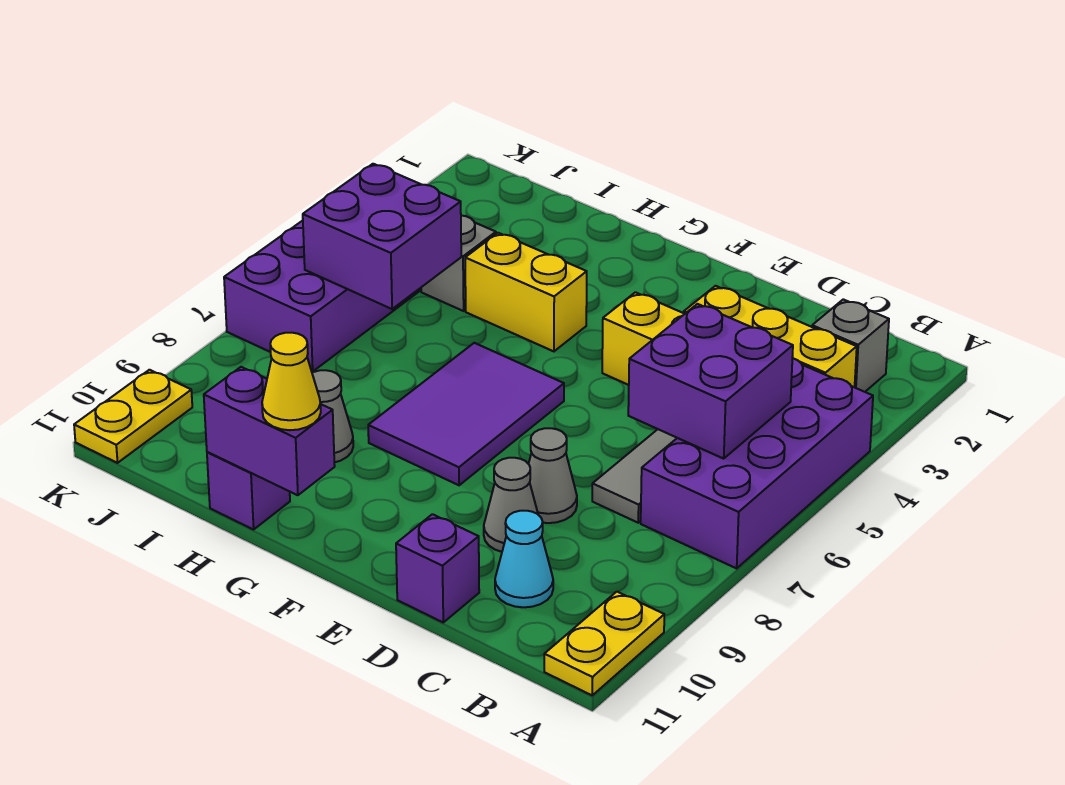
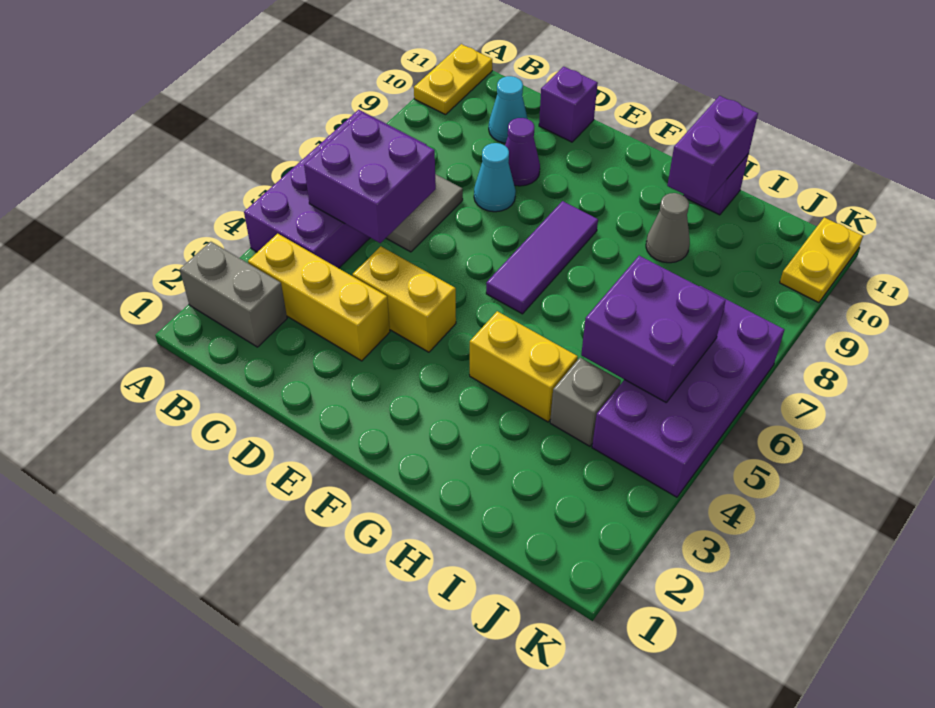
grey 1x1 brick [812,299,889,392] -> grey 1x2 brick [180,242,287,347]
grey 1x1 cone [529,428,577,523] -> cyan 1x1 cone [474,143,516,212]
grey 1x1 cone [484,458,538,552] -> purple 1x1 cone [505,118,540,186]
purple 2x3 tile [368,343,564,485] -> purple 1x3 tile [486,201,598,314]
purple 1x2 brick [204,367,335,495] -> purple 1x2 brick turned to [667,96,758,204]
yellow 1x1 cone [262,333,321,430] -> none

